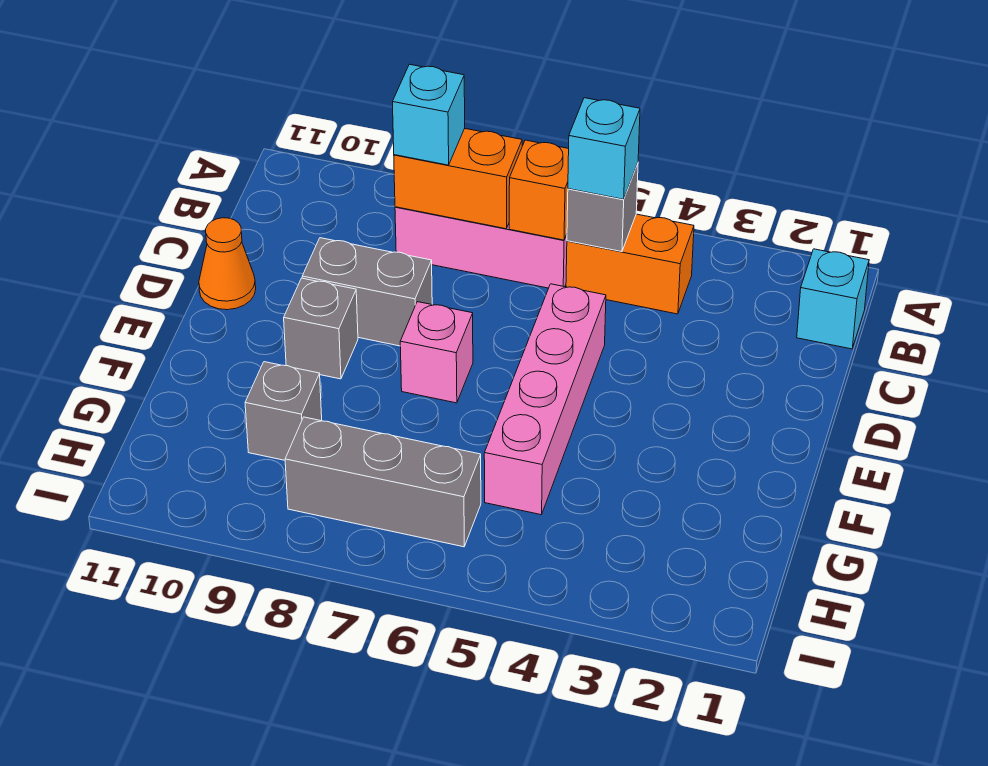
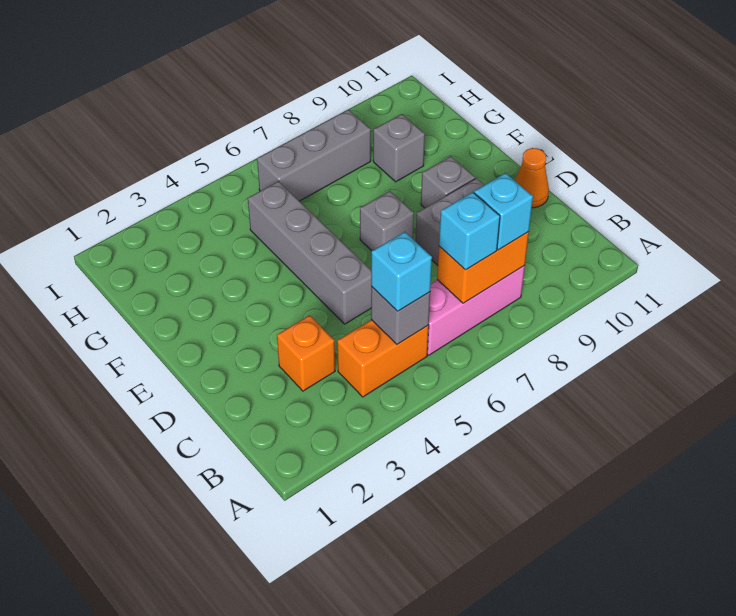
cyan 1x1 brick [797,249,869,349] -> cyan 1x1 brick moved to [439,192,500,270]
orange 1x1 brick [509,140,569,240] -> orange 1x1 brick moved to [277,315,335,391]
pink 1x4 brick [484,284,606,515] -> grey 1x4 brick [248,181,371,324]
pink 1x1 brick [400,302,473,403] -> grey 1x1 brick [360,191,414,251]

